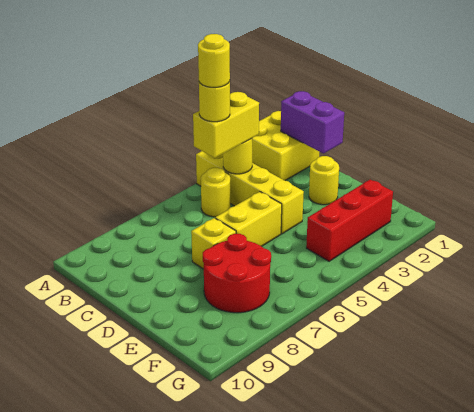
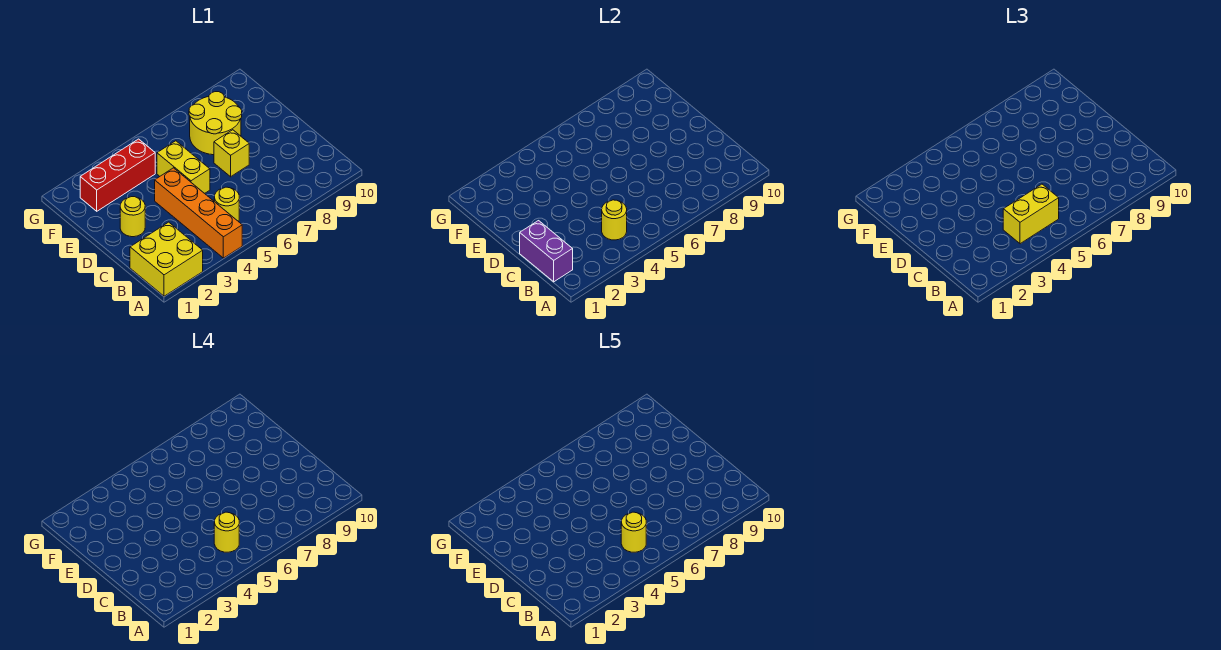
yellow 1x4 brick [196,151,304,234] -> orange 1x4 brick [155,168,242,258]
yellow 1x2 brick [215,192,282,246] -> yellow 1x2 brick turned to [157,141,210,193]
red 2x2 round brick [203,234,271,313] -> yellow 2x2 round brick [189,92,242,155]

